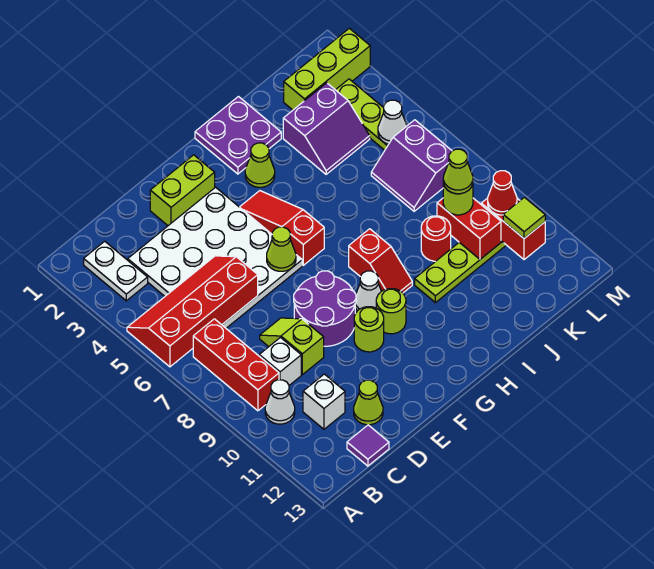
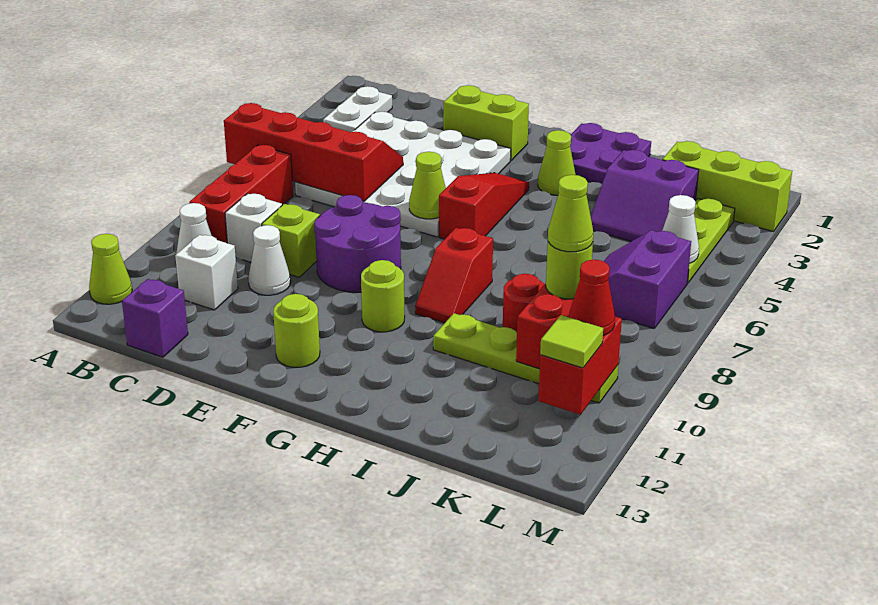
purple 1x1 tile [347,425,389,466] -> purple 1x1 brick [122,279,188,357]
lime 1x1 cone [354,380,383,425] -> lime 1x1 cone moved to [89,234,132,304]
lime 1x1 round brick [354,307,384,352] -> lime 1x1 round brick moved to [273,294,320,367]
white 1x1 cone [355,271,381,311] -> white 1x1 cone moved to [248,225,290,295]

